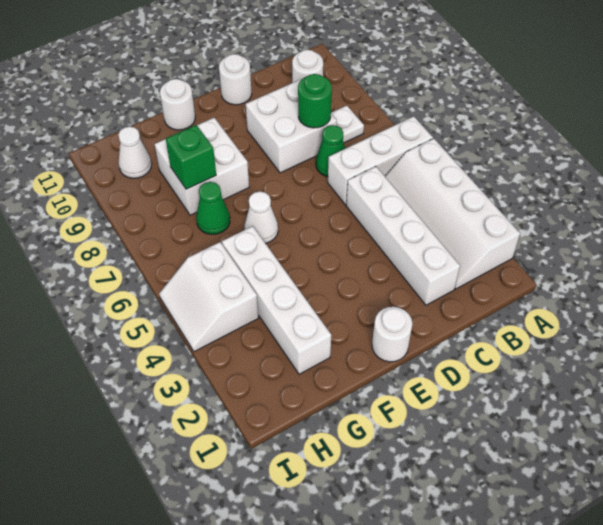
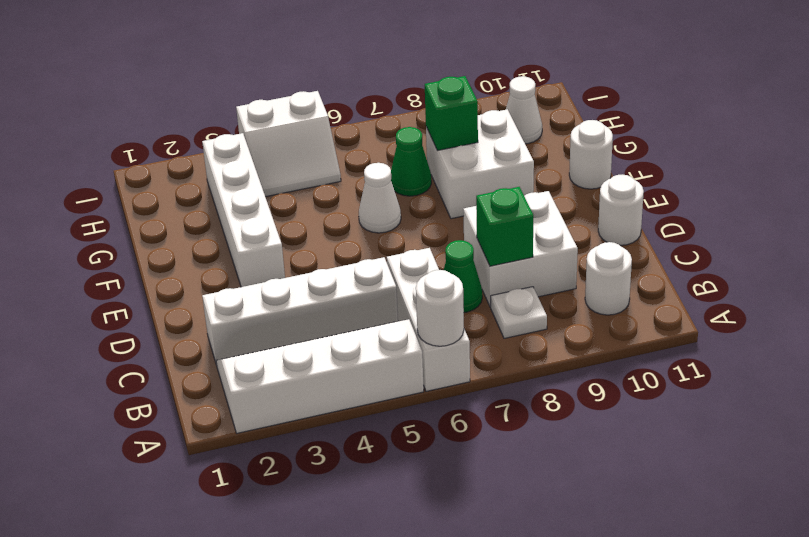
green 1x1 round brick [298,74,332,128] -> green 1x1 brick [476,187,533,266]
white 1x1 round brick [372,307,412,362] -> white 1x1 round brick moved to [416,270,464,346]
white 1x4 brick [222,226,331,374] -> white 1x4 brick turned to [202,133,285,287]
white 2x2 slope [159,242,259,352] -> white 2x2 slope turned to [236,91,341,197]

